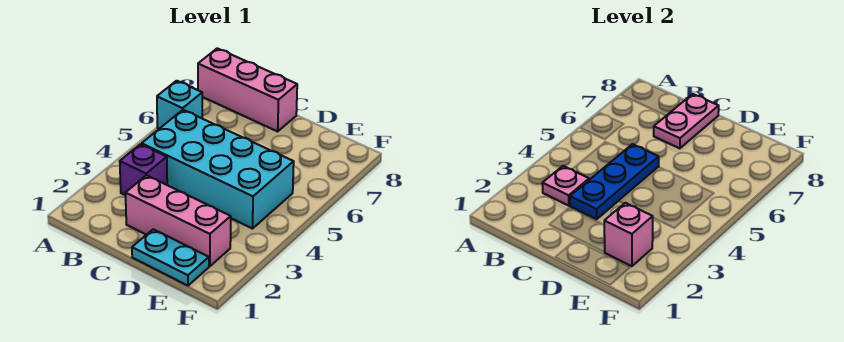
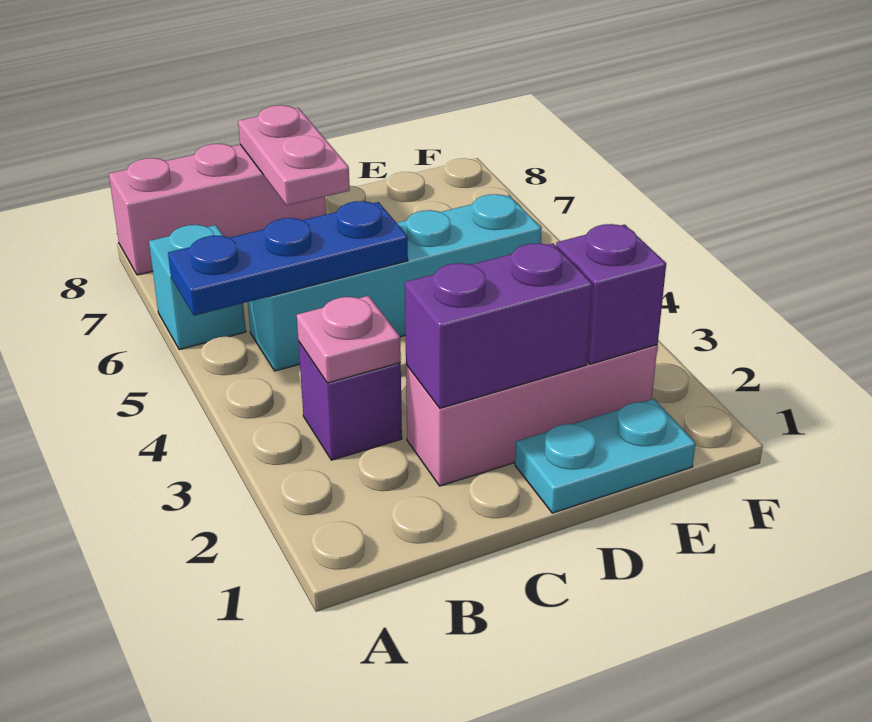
cyan 2x4 brick [142,110,294,229] -> cyan 1x4 brick [248,194,541,371]
none -> purple 1x2 brick [405,243,592,408]
blue 1x3 plate [570,144,659,219] -> blue 1x3 plate turned to [168,201,408,316]
pink 1x1 brick [604,203,653,266] -> purple 1x1 brick [556,224,666,364]

